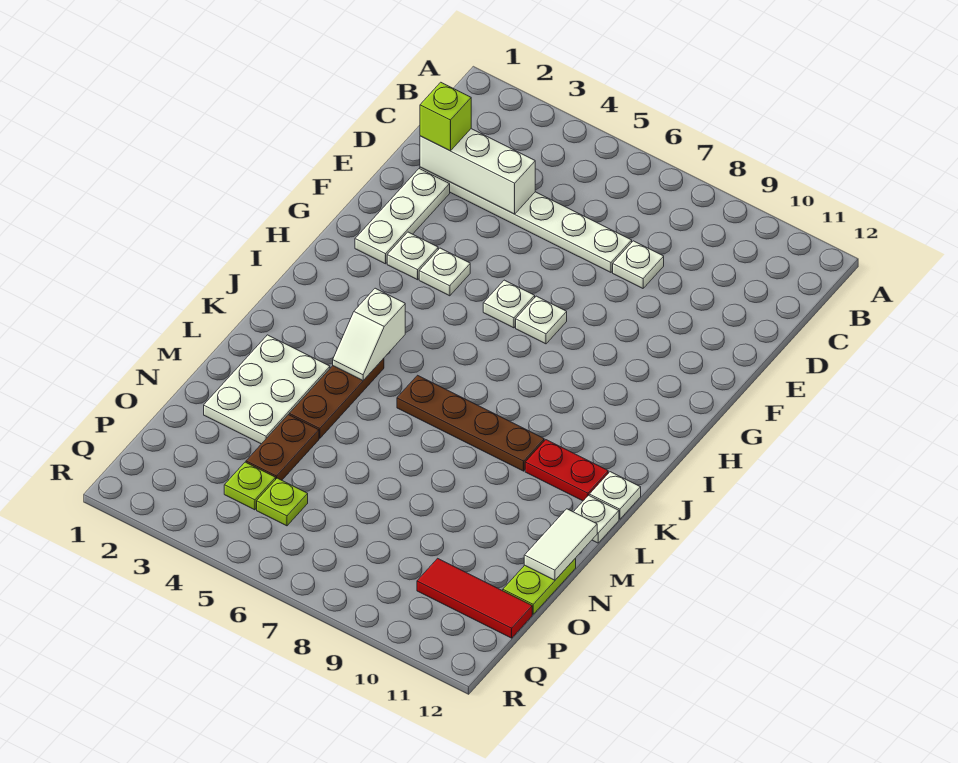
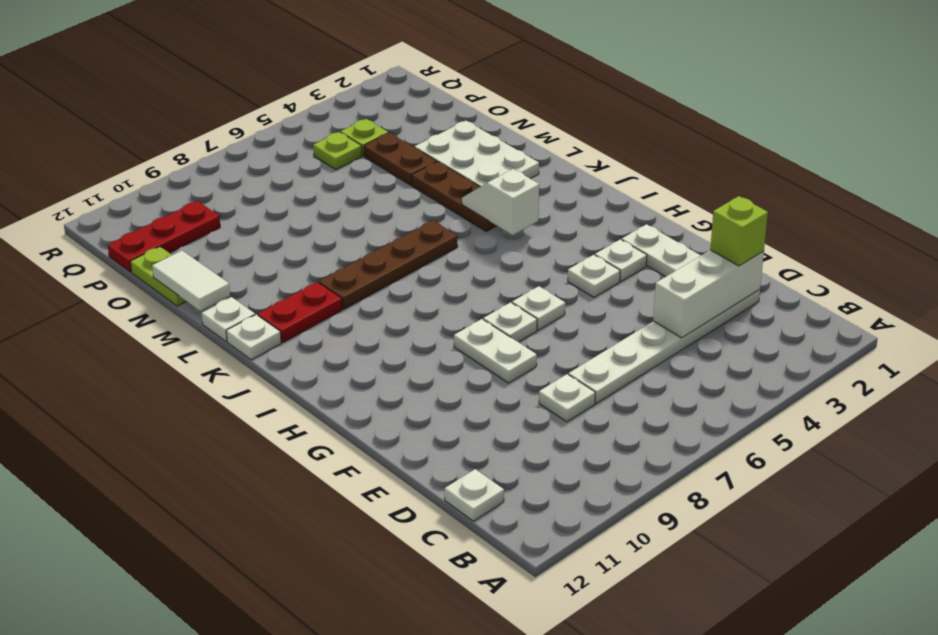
none -> white 1x1 plate [445,469,504,521]
none -> white 1x2 plate [454,319,537,383]
red 1x3 tile [417,558,532,638] -> red 1x3 plate [108,201,220,272]

